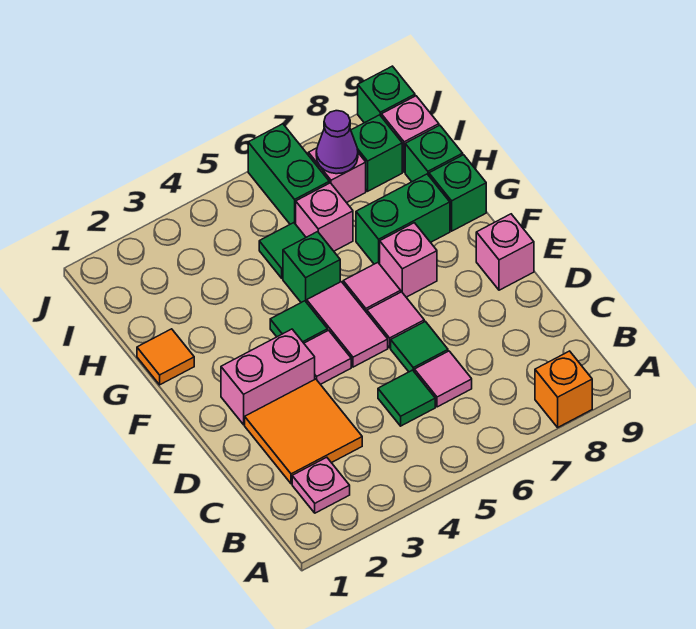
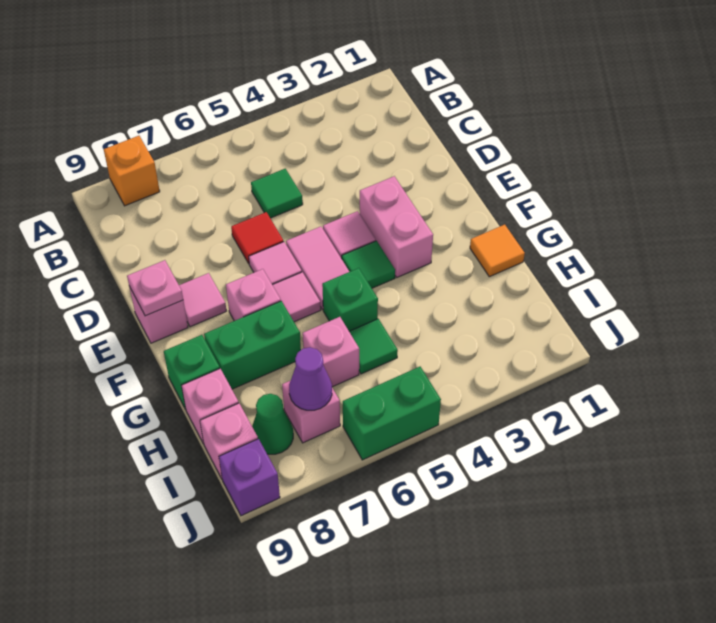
pink 1x1 plate [292,457,350,513] -> pink 1x1 plate moved to [127,260,183,316]
orange 2x2 tile [245,379,362,484] -> none
pink 1x1 tile [414,351,472,407] -> pink 1x1 tile moved to [179,273,226,327]
green 1x1 tile [391,321,448,372] -> red 1x1 tile [231,212,284,263]
pink 1x2 brick [221,329,315,425] -> pink 1x2 brick turned to [360,176,433,277]
green 1x1 brick [405,125,463,182] -> pink 1x1 brick [181,369,239,444]
green 1x2 brick [248,124,329,224] -> green 1x2 brick turned to [343,367,441,460]
green 1x1 brick [351,115,402,191] -> green 1x1 cone [252,394,293,454]
green 1x1 brick [358,66,415,123] -> purple 1x1 brick [219,439,280,516]

